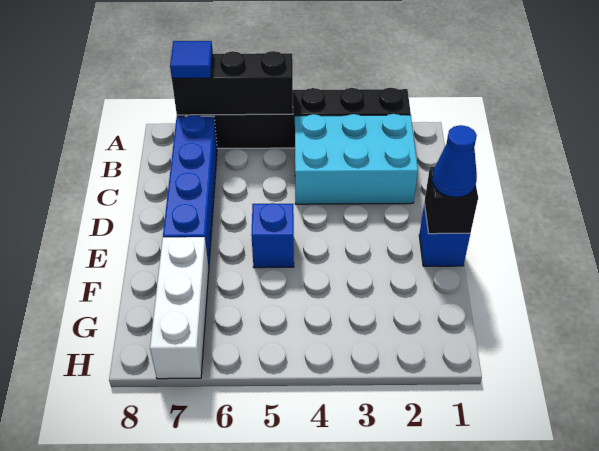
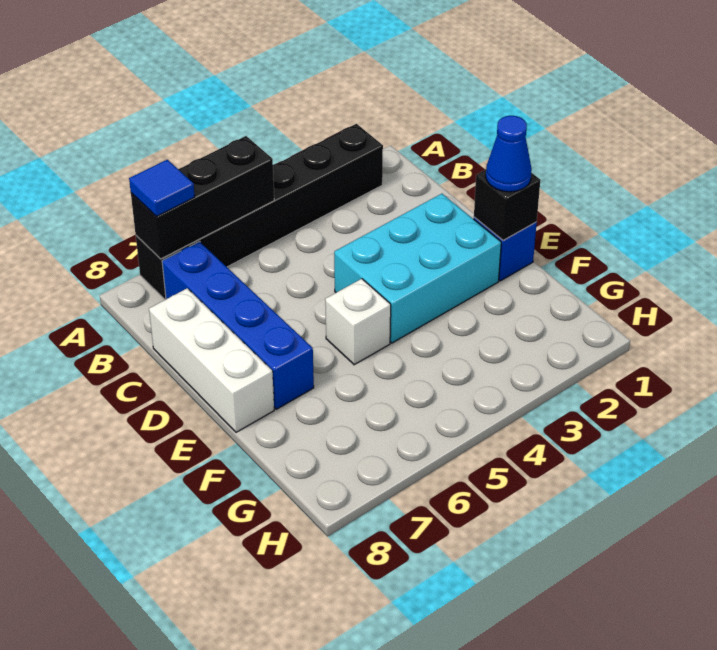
cyan 2x3 brick [295,114,418,204] -> cyan 2x3 brick moved to [334,194,501,343]
blue 1x1 brick [251,203,294,268] -> white 1x1 brick [325,279,391,365]
white 1x3 brick [150,237,209,379] -> white 1x3 brick moved to [149,288,274,432]

